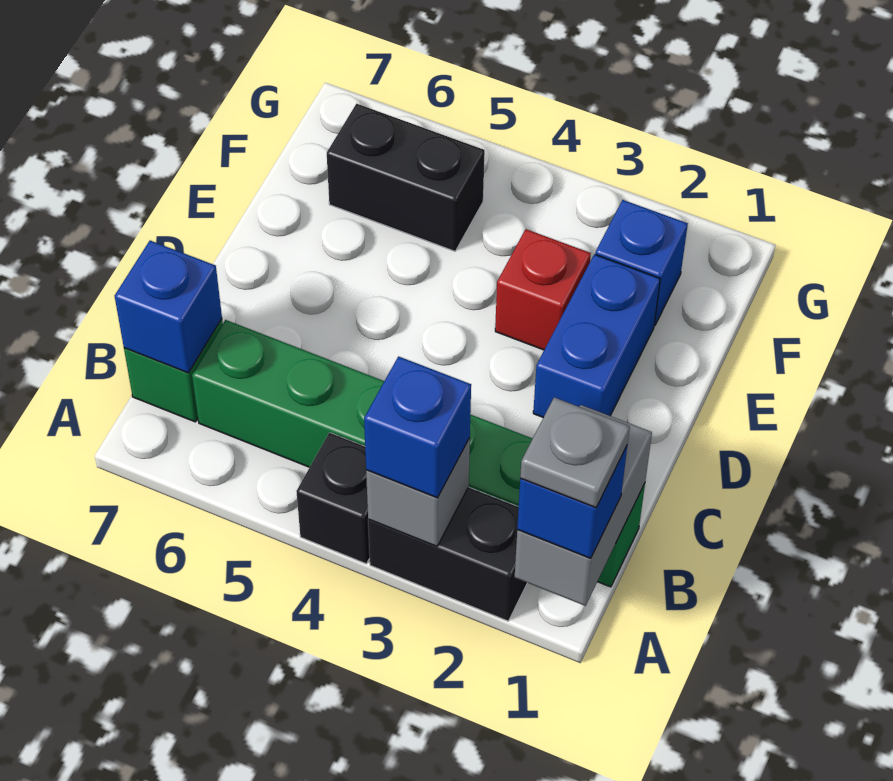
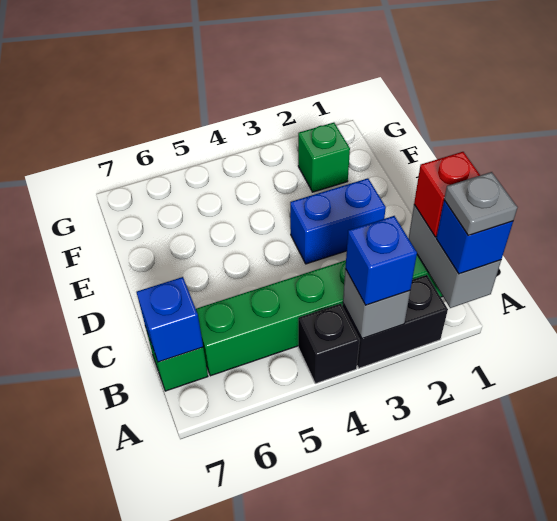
blue 1x2 brick [533,254,660,418] -> blue 1x2 brick turned to [290,178,386,264]
red 1x1 brick [495,229,591,350] -> red 1x1 brick moved to [414,152,480,237]
blue 1x1 brick [595,200,688,326] -> green 1x1 brick [298,123,350,192]
black 1x2 brick [327,104,485,251] -> none

